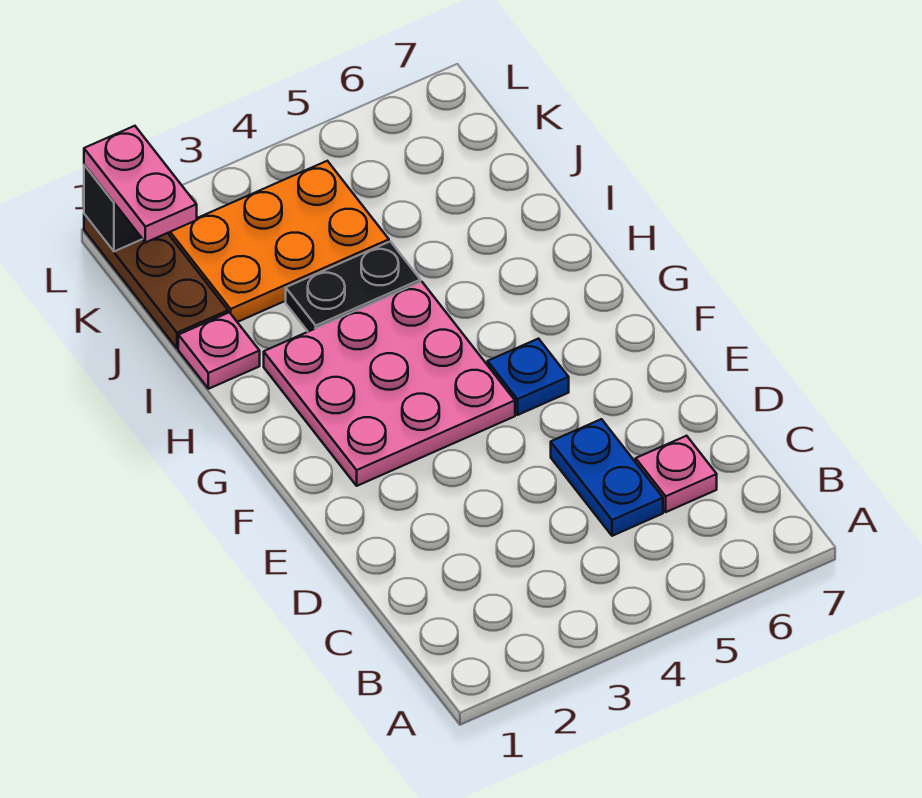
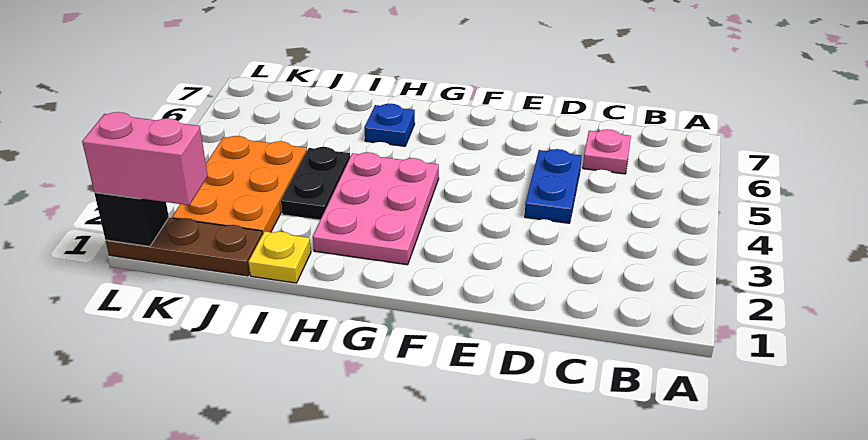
blue 1x2 plate [551,419,663,536] -> blue 1x2 plate turned to [525,149,582,223]
pink 3x3 plate [264,282,515,486] -> pink 2x3 plate [313,152,439,265]
blue 1x1 plate [488,339,569,415] -> blue 1x1 plate moved to [364,104,415,146]
pink 1x1 plate [178,312,260,389] -> yellow 1x1 plate [249,231,311,283]
pink 1x2 plate [84,126,197,243] -> pink 1x2 brick [82,112,208,205]

